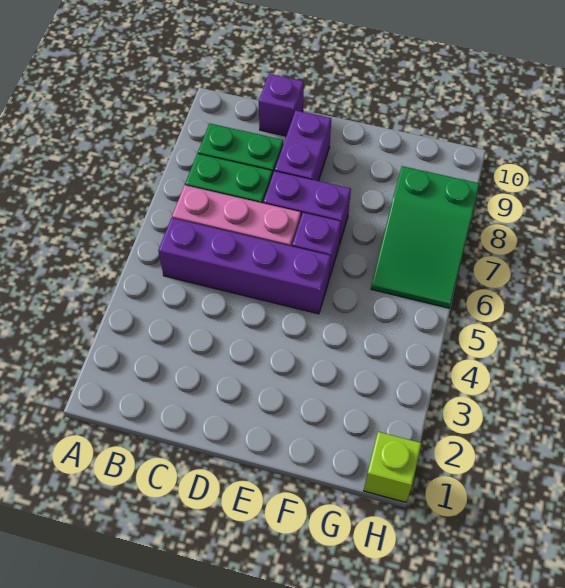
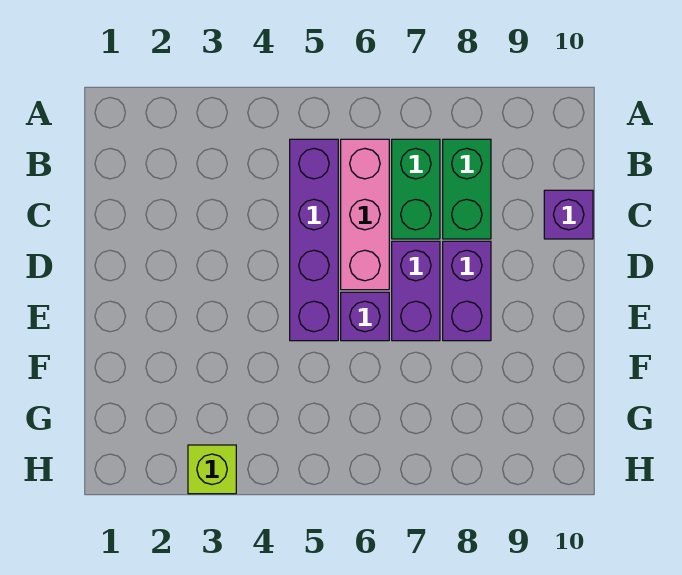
purple 1x2 brick [275,111,331,181] -> purple 1x2 brick turned to [443,241,491,341]
green 2x3 slope [371,166,479,308] -> none
lime 1x1 brick [364,432,422,502] -> lime 1x1 brick moved to [188,445,236,494]

